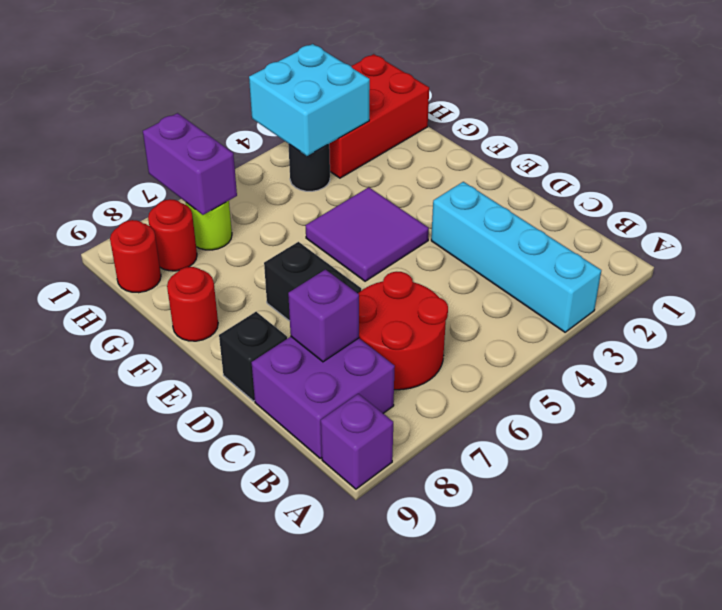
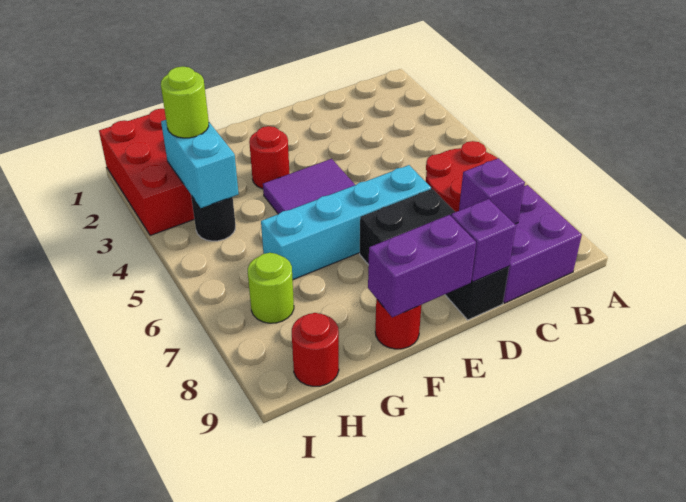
cyan 1x4 brick [431,182,601,332] -> cyan 1x4 brick moved to [261,165,431,280]
purple 1x1 brick [321,394,393,489] -> purple 1x1 brick moved to [451,199,516,282]
cyan 2x2 brick [249,44,370,156] -> cyan 1x2 brick [161,120,239,208]
none -> lime 1x1 round brick [161,66,209,138]
purple 1x2 brick [143,113,237,215] -> purple 1x2 brick moved to [368,215,476,317]
red 1x1 round brick [148,199,197,271] -> red 1x1 round brick moved to [249,126,290,189]

